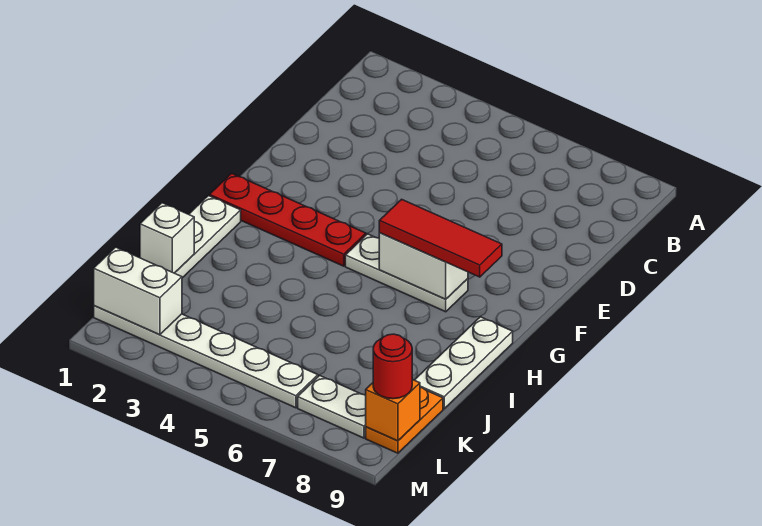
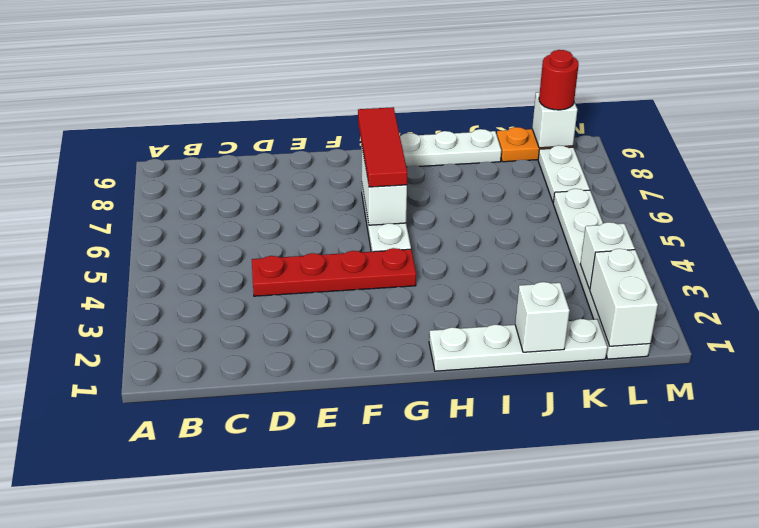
red 1x4 plate [209,173,366,266] -> red 1x4 plate turned to [252,248,416,296]
none -> white 1x1 brick [580,222,635,289]
orange 1x1 brick [366,380,420,441] -> white 1x1 brick [532,92,577,148]

